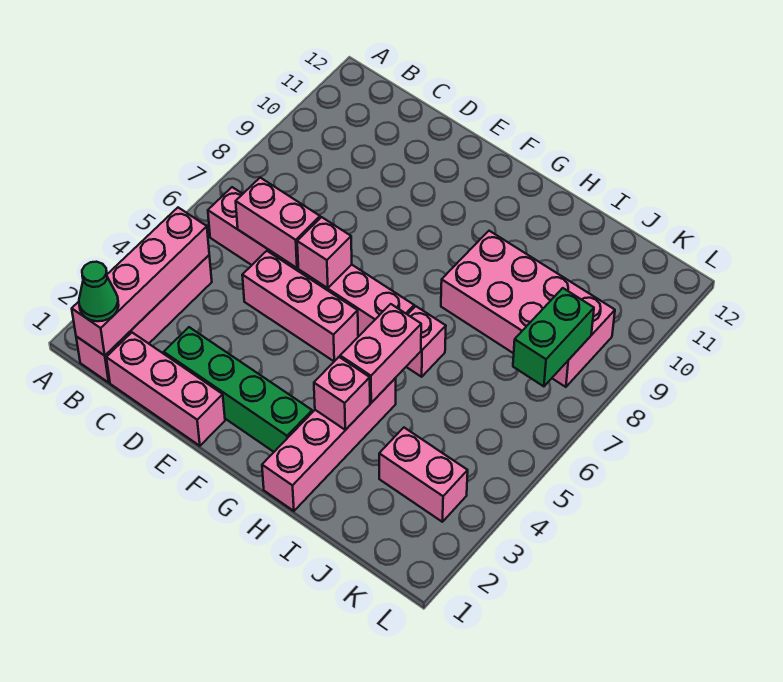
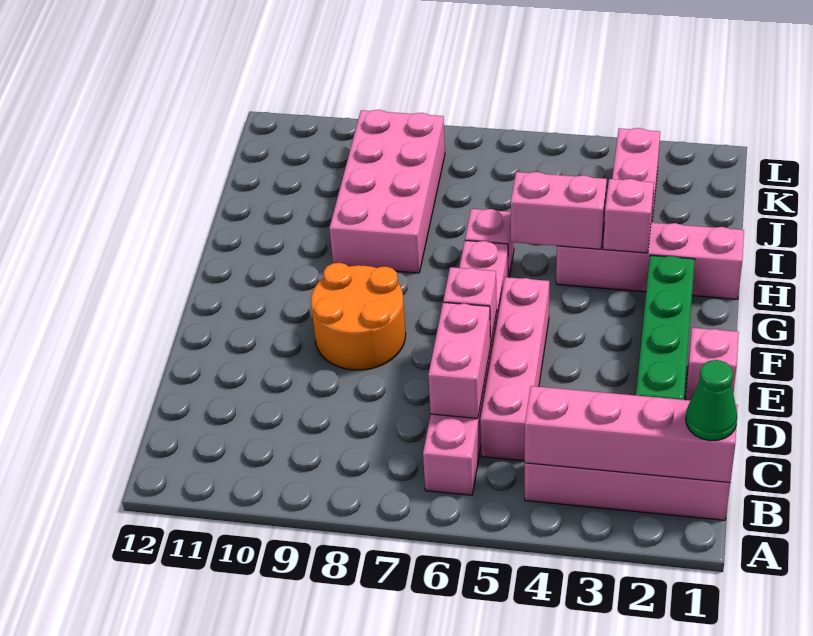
pink 1x3 brick [106,333,225,446] -> pink 1x1 brick [686,328,739,400]
pink 1x3 brick [242,251,358,361] -> pink 1x4 brick [480,277,549,461]
none -> orange 2x2 round brick [311,263,406,370]
green 1x2 brick [513,288,594,386] -> none

